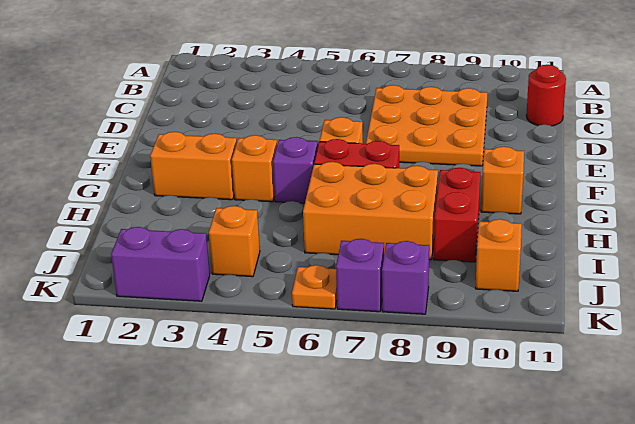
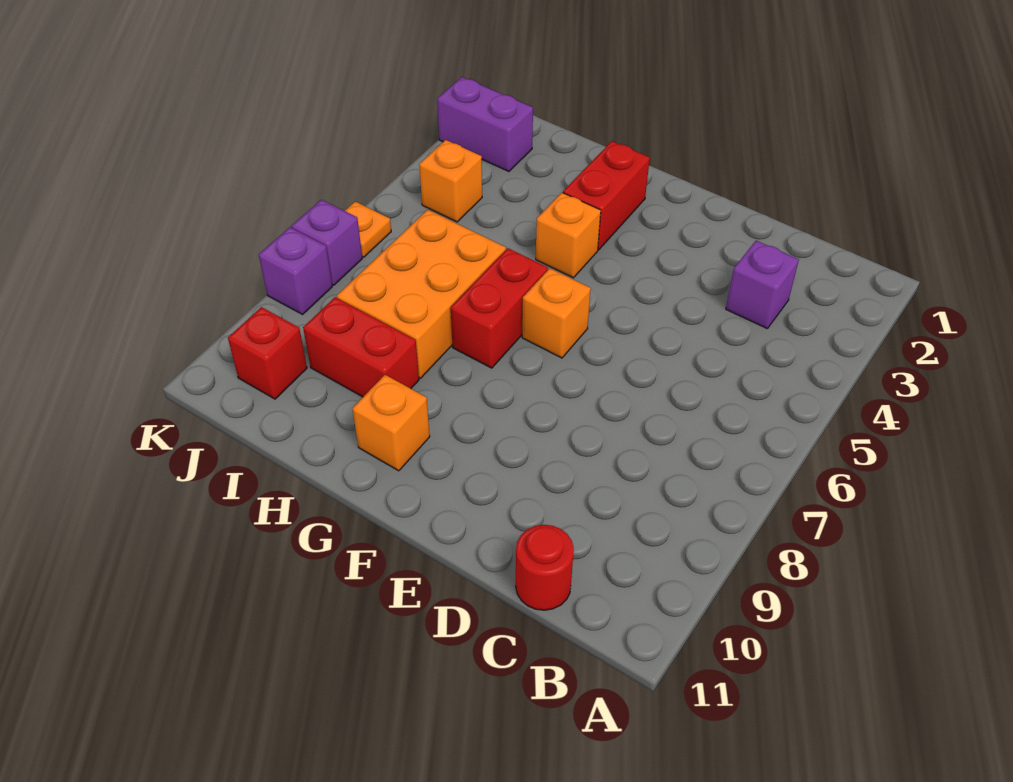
orange 3x3 plate [366,85,487,166] -> none
orange 1x2 brick [150,132,237,200] -> red 1x2 brick [563,141,650,250]
purple 1x1 brick [273,137,318,203] -> purple 1x1 brick moved to [726,241,799,329]
orange 1x1 brick [476,219,522,291] -> red 1x1 brick [228,307,307,399]
purple 1x2 brick [111,227,210,301] -> purple 1x2 brick turned to [437,77,533,171]

